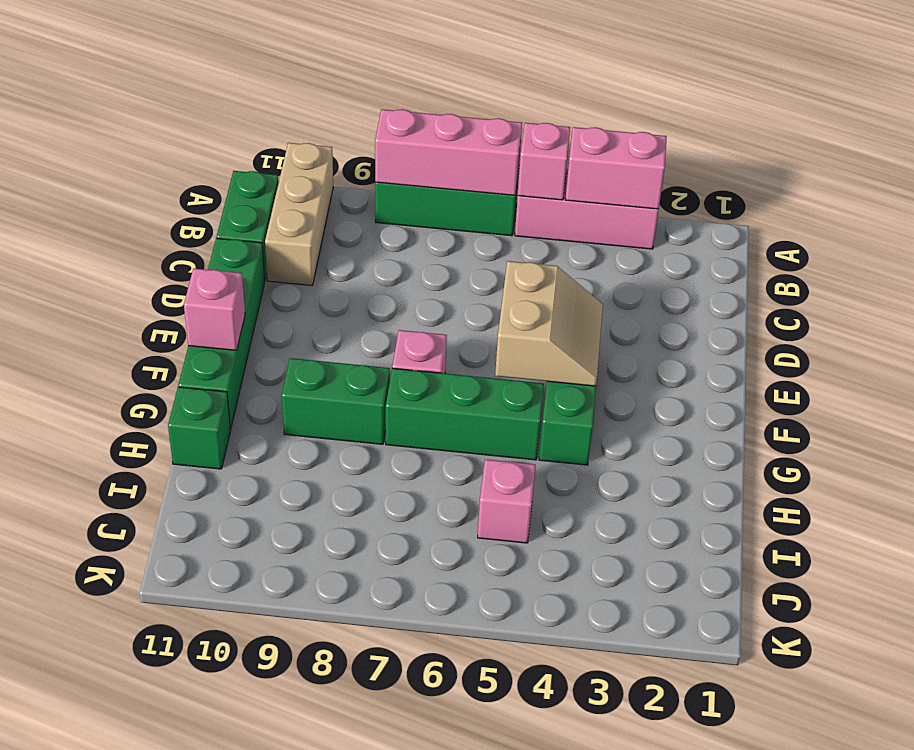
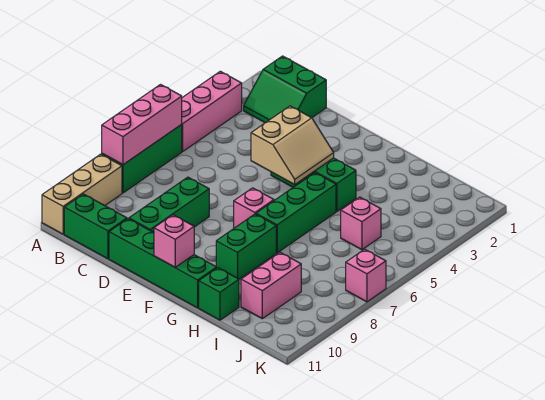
pink 1x2 brick [565,127,667,209] -> pink 1x2 brick moved to [241,252,301,319]
pink 1x1 brick [518,123,570,200] -> pink 1x1 brick moved to [346,249,386,302]
tan 1x3 brick [265,143,333,285] -> tan 1x3 brick turned to [42,154,122,234]
none -> green 2x2 slope [244,56,326,123]
none -> green 1x3 brick [129,177,209,233]
tan 2x2 slope [495,261,603,386] -> tan 2x2 slope turned to [251,106,334,184]

